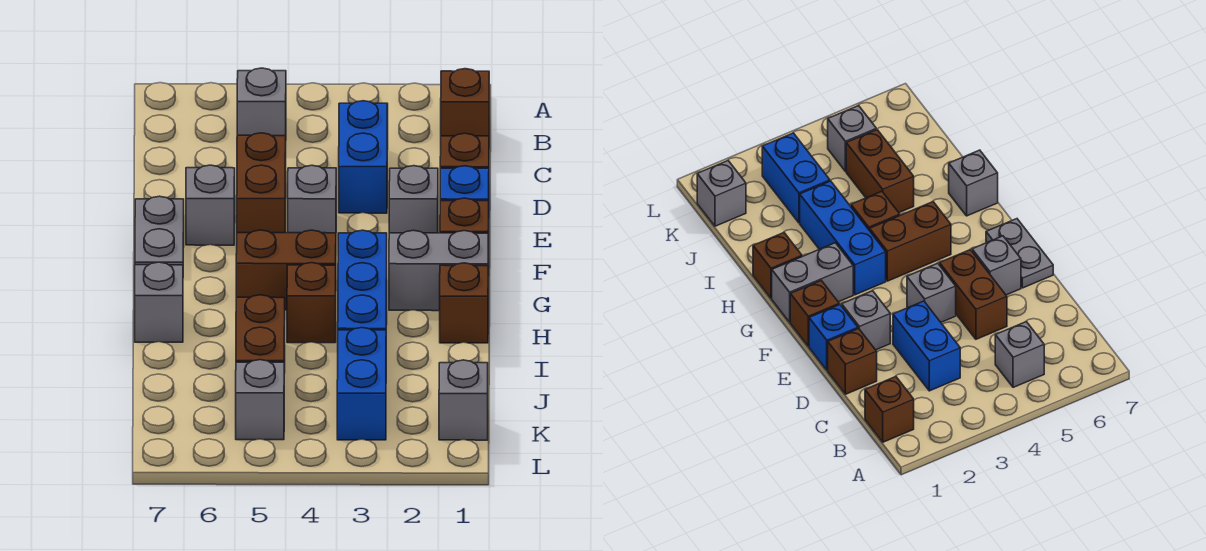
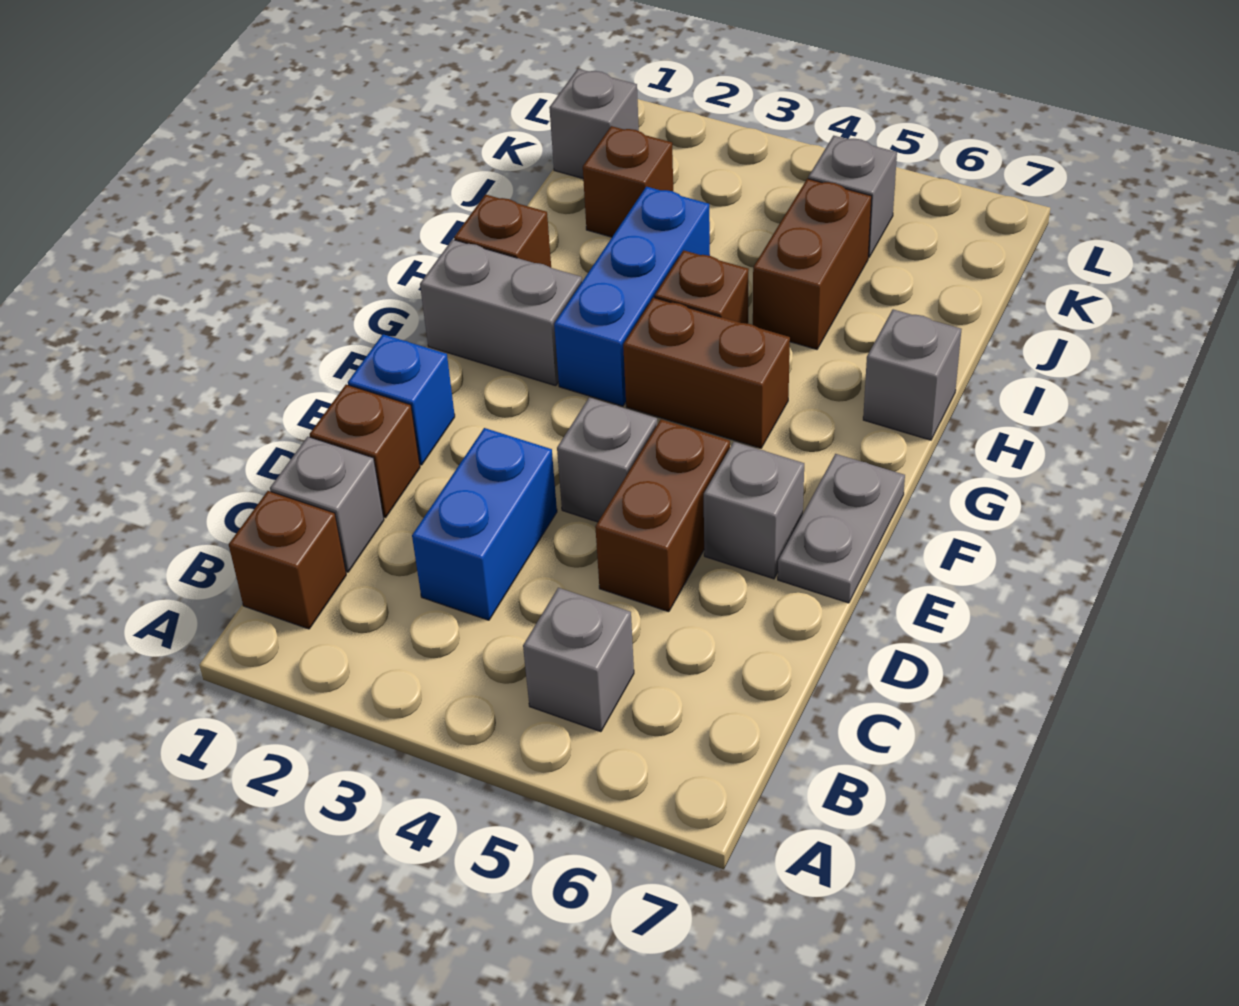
grey 1x1 brick [389,166,438,233] -> grey 1x1 brick moved to [270,437,384,572]
brown 1x1 brick [440,198,489,276] -> brown 1x1 brick moved to [583,126,673,237]
blue 1x2 brick [337,328,386,440] -> none

